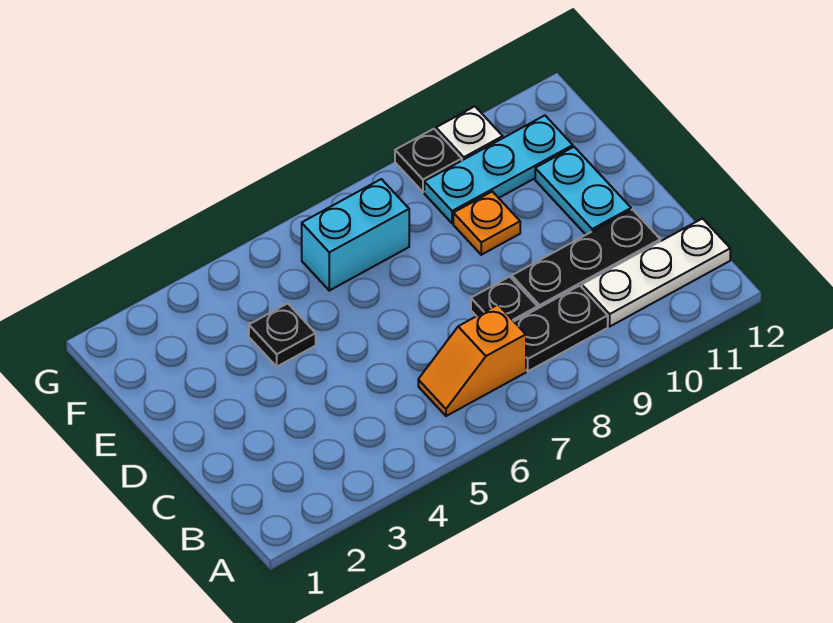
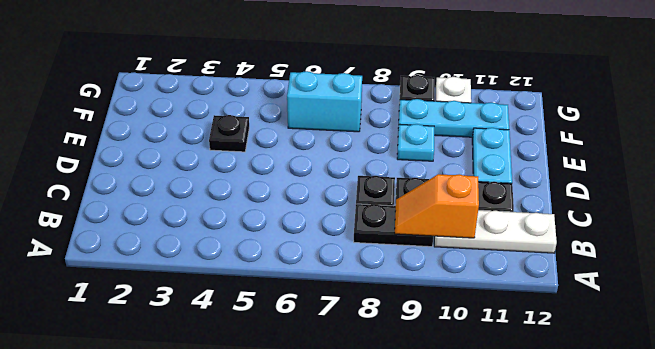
orange 1x2 slope [418,305,526,416] -> orange 1x2 slope moved to [395,174,479,238]
orange 1x1 plate [453,191,520,255] -> cyan 1x1 plate [397,124,434,161]

